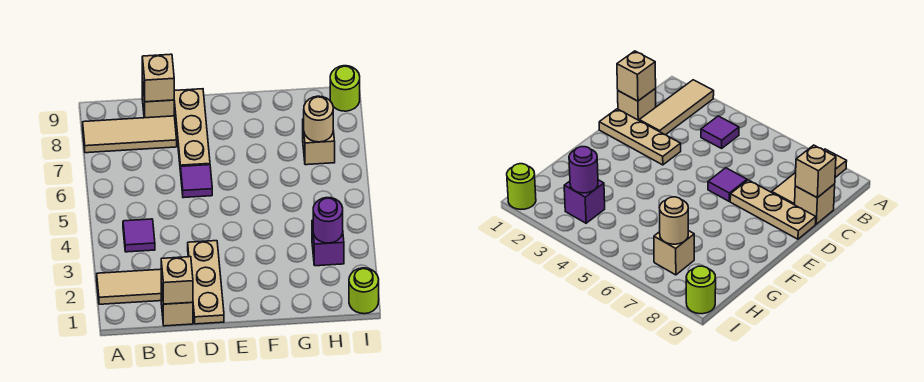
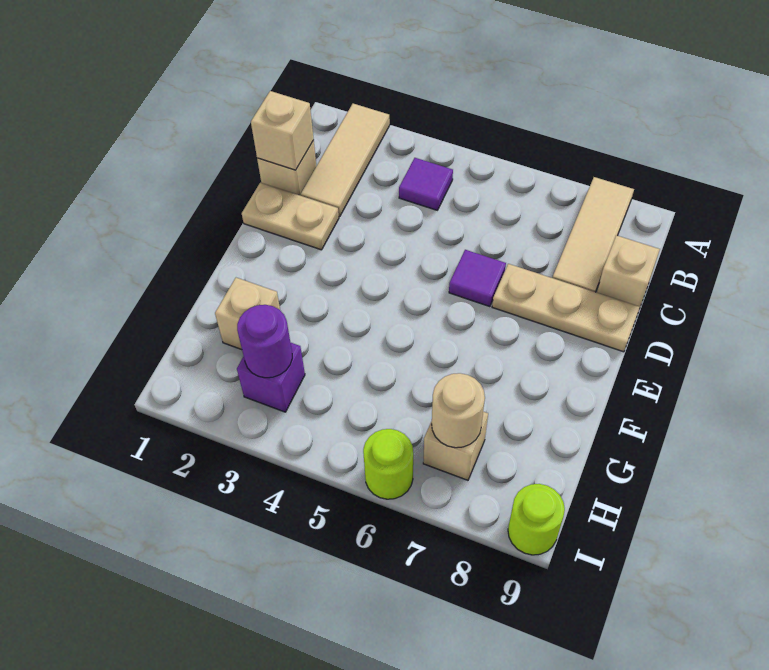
tan 1x1 brick [142,54,174,102] -> tan 1x1 brick moved to [215,278,280,350]
tan 1x3 plate [188,241,224,324] -> tan 1x2 plate [242,183,339,250]
lime 1x1 round brick [349,268,379,314] -> lime 1x1 round brick moved to [363,429,413,499]

